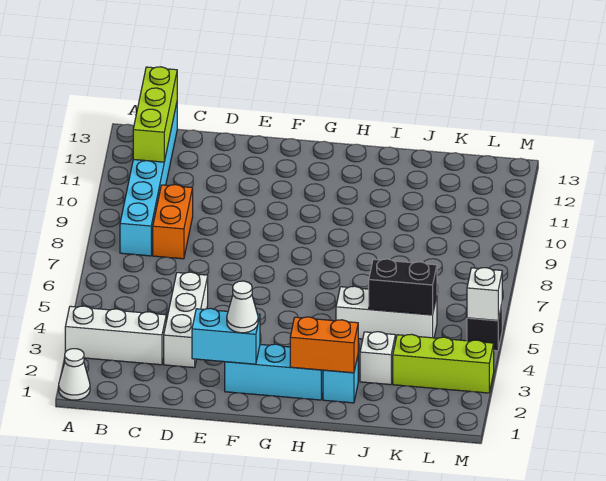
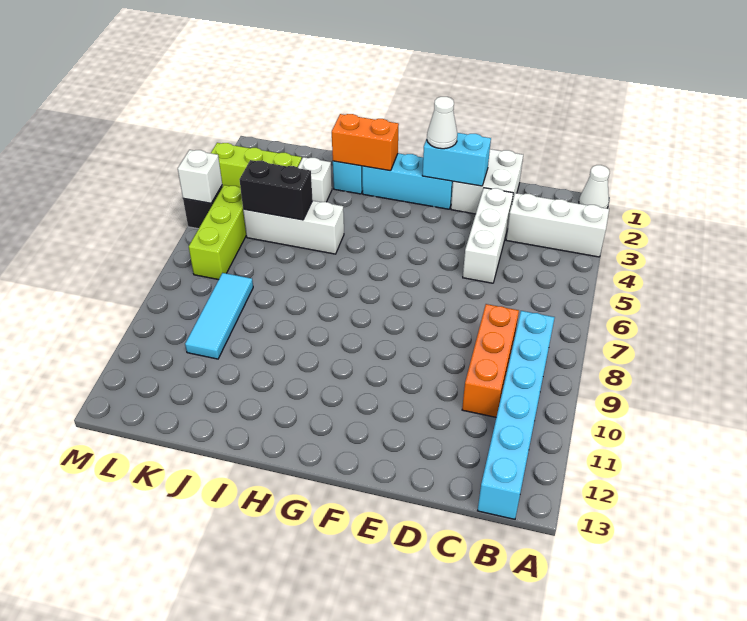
lime 1x3 brick [133,67,177,162] -> lime 1x3 brick moved to [189,185,246,280]
orange 1x2 brick [153,185,193,259] -> orange 1x3 brick [462,304,519,417]
none -> white 2x2 brick [451,149,523,214]
none -> cyan 1x3 tile [185,273,253,359]

